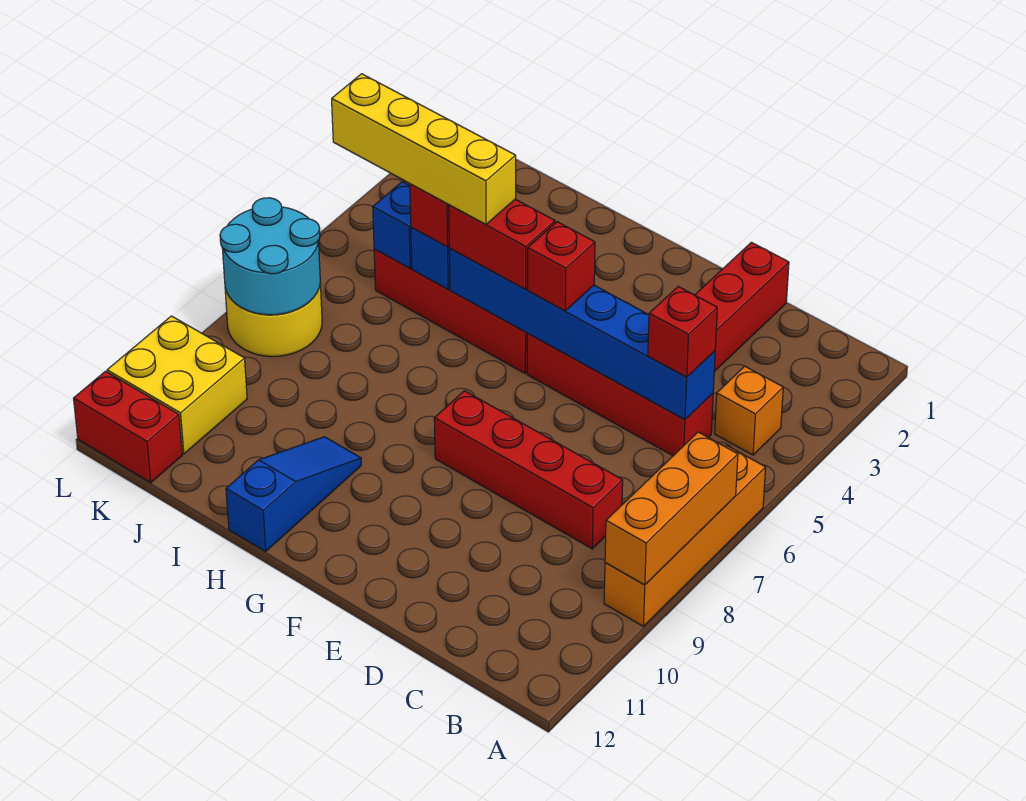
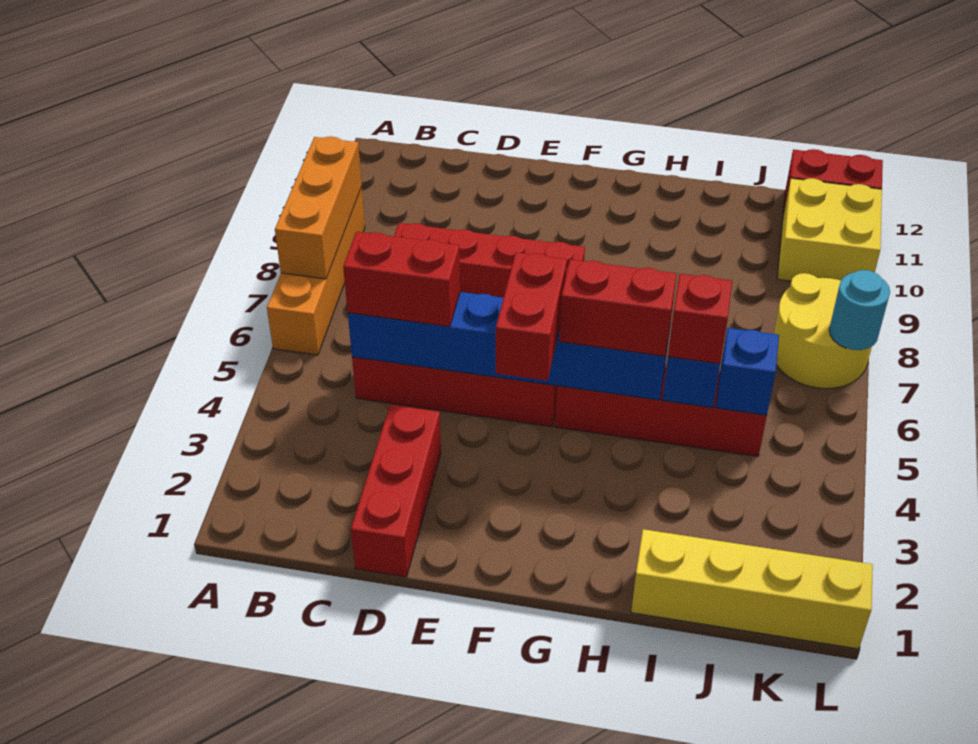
orange 1x1 brick [715,366,783,455] -> none
red 1x1 brick [648,286,717,377] -> red 1x2 brick [343,232,460,327]
red 1x1 brick [528,222,595,311] -> red 1x2 brick [496,252,567,381]
yellow 1x4 brick [332,74,516,225] -> yellow 1x4 brick moved to [631,529,873,649]
blue 1x3 slope [226,437,361,551] -> none
cyan 2x2 round brick [220,198,320,315] -> cyan 1x1 round brick [829,270,890,350]

